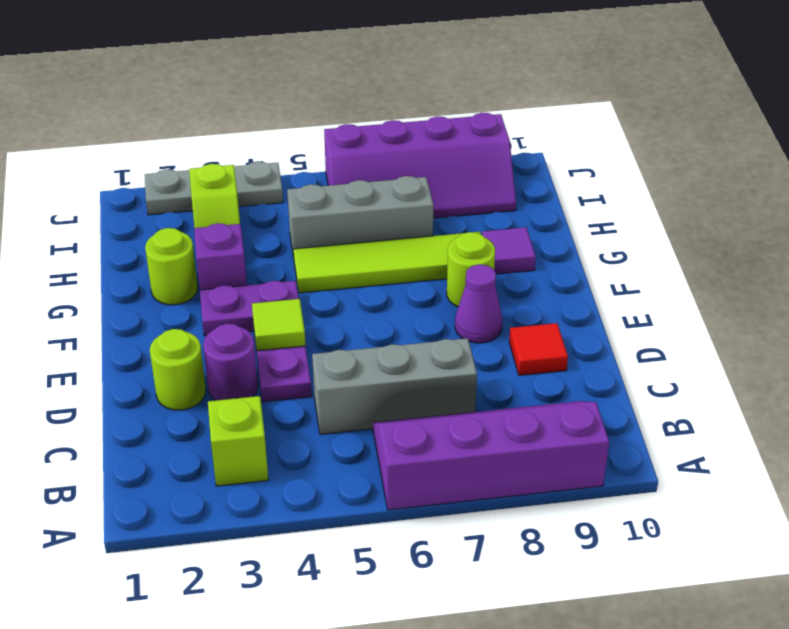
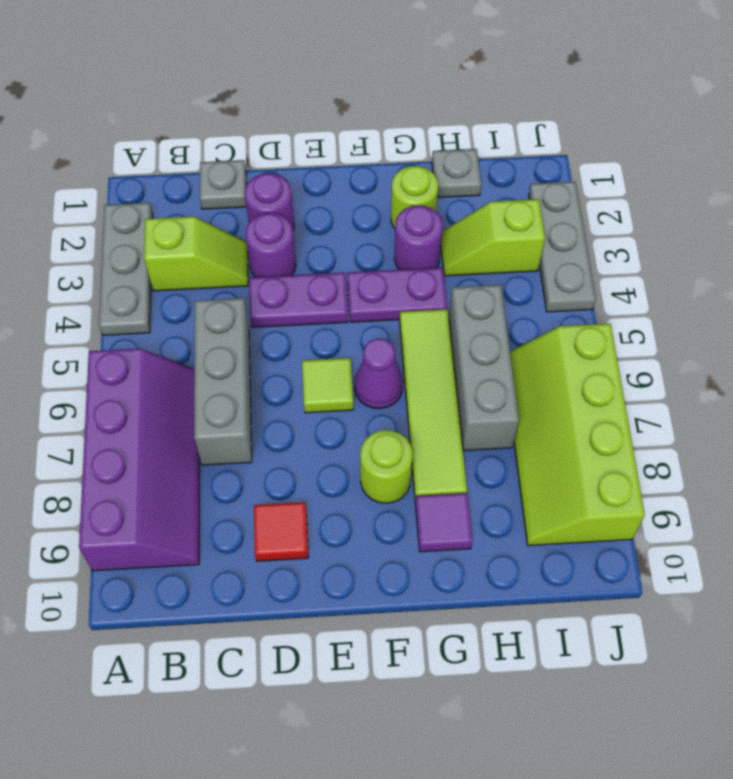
none -> grey 1x3 plate [99,203,153,335]
none -> grey 1x1 plate [200,160,246,209]
lime 1x1 round brick [150,329,206,410] -> purple 1x1 round brick [245,173,294,231]
lime 1x1 tile [252,299,306,351] -> lime 1x1 tile moved to [302,358,353,413]
purple 1x1 cone [455,264,502,343] -> purple 1x1 cone moved to [354,338,403,409]
purple 1x2 plate [200,281,298,336] -> purple 1x2 plate turned to [347,268,447,322]
purple 1x1 brick [194,223,247,290] -> purple 1x1 round brick [394,205,443,270]
none -> grey 1x1 plate [432,149,481,198]
purple 2x4 slope [324,113,516,218] -> lime 2x4 slope [510,324,645,546]

